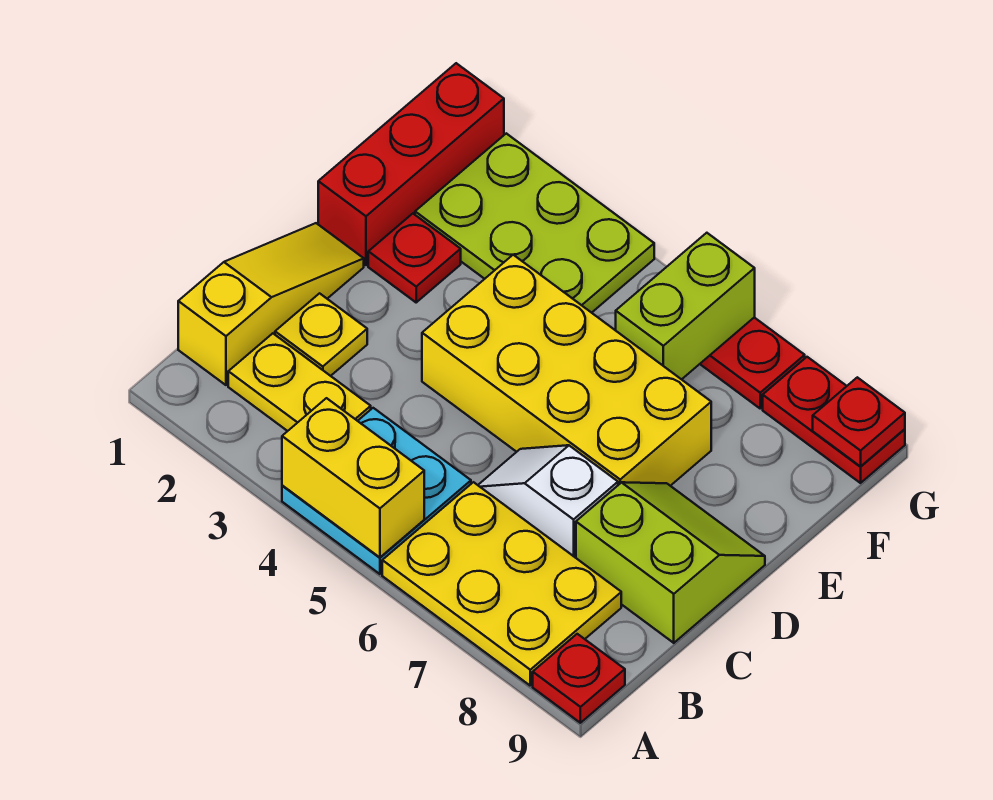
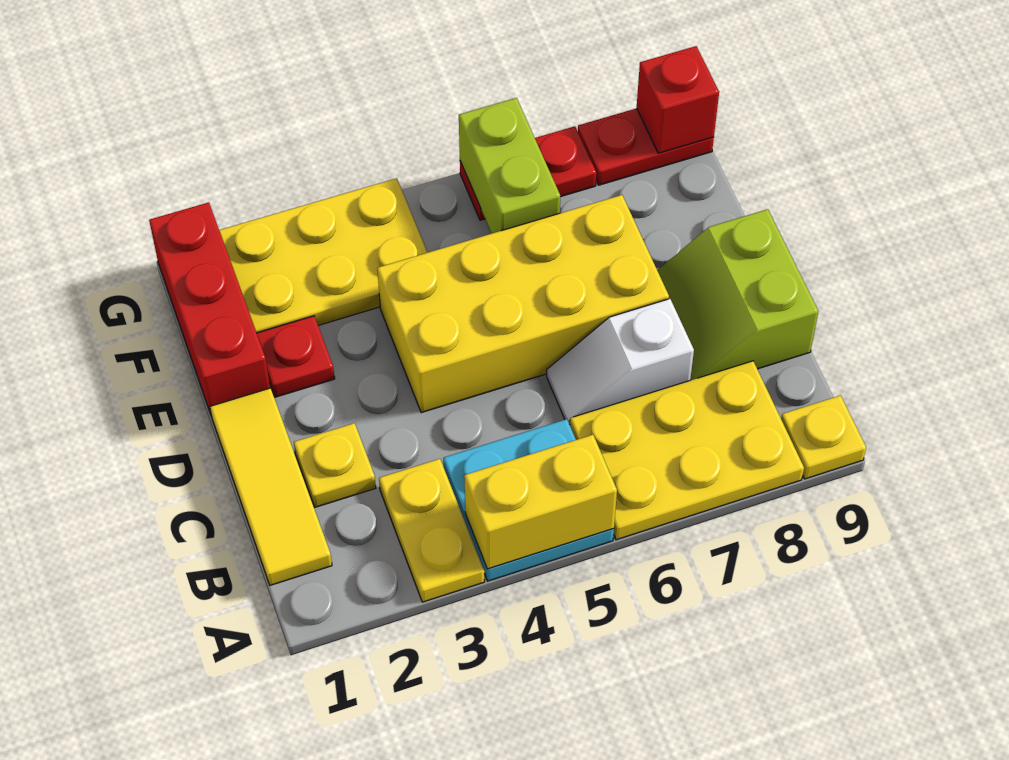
red 1x1 plate [533,634,625,723] -> yellow 1x1 plate [781,395,866,479]
yellow 1x3 slope [178,223,364,385] -> yellow 1x3 tile [210,388,332,585]
yellow 1x2 plate [228,333,371,431] -> yellow 1x2 plate turned to [379,459,484,602]
lime 2x2 slope [576,482,765,643] -> lime 2x2 slope turned to [657,209,819,380]
lime 2x3 plate [415,133,654,313] -> yellow 2x3 plate [219,178,428,333]
red 1x1 plate [813,377,905,466] -> red 1x1 brick [637,46,719,153]

